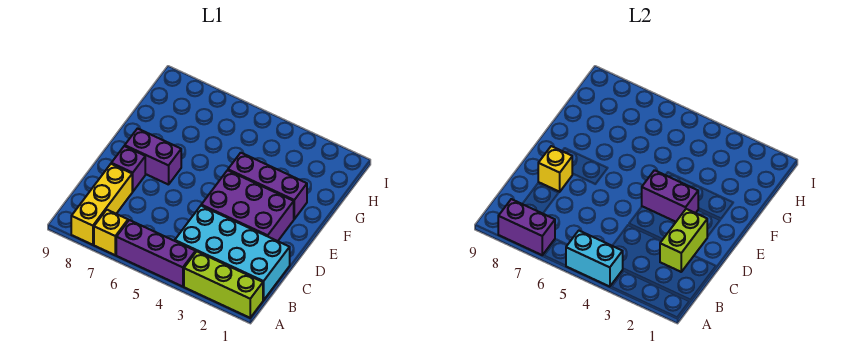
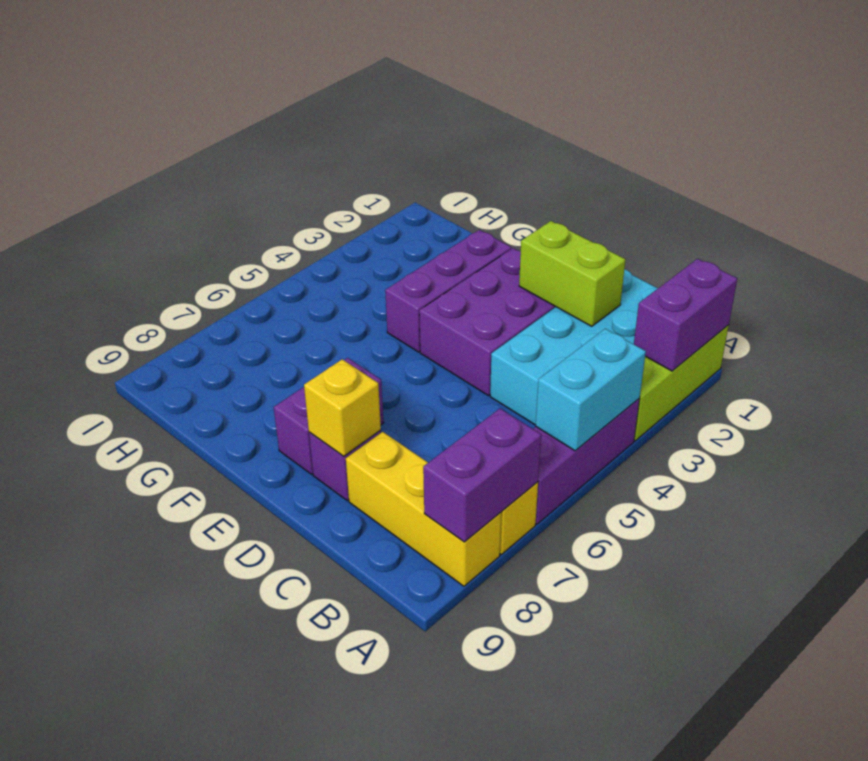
purple 1x2 brick [642,170,698,222] -> purple 1x2 brick moved to [634,259,737,371]

